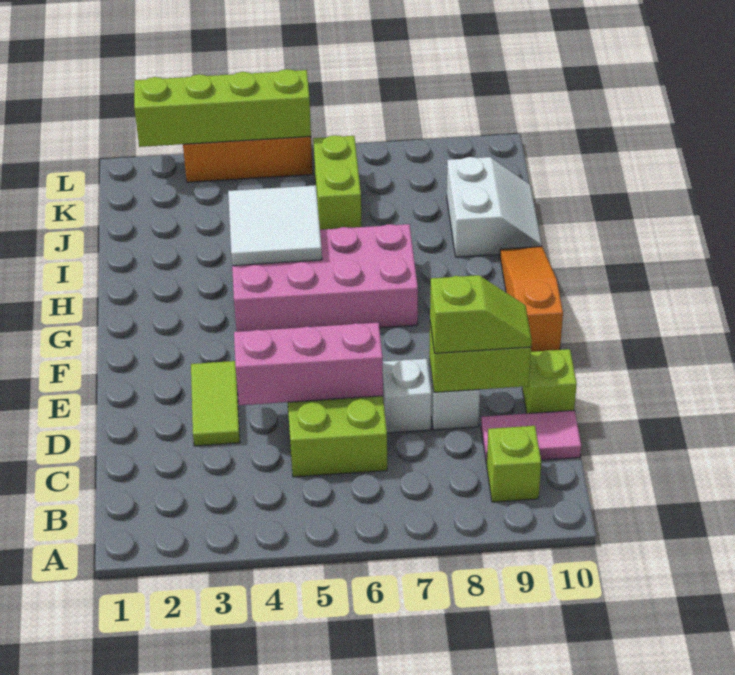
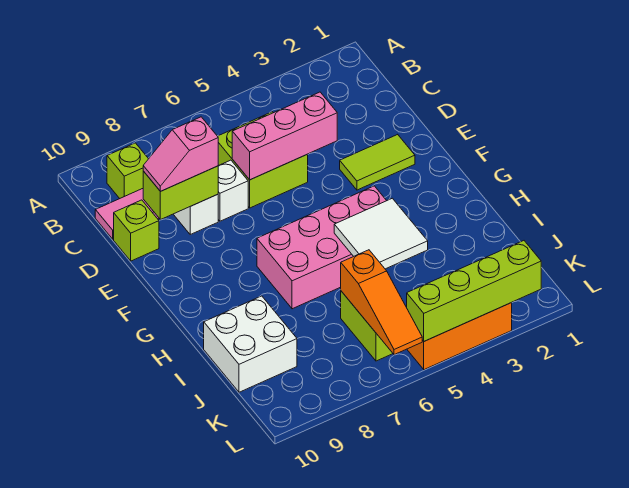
lime 1x2 tile [191,361,240,446] -> lime 1x2 tile turned to [340,134,415,190]
lime 1x2 slope [430,275,532,353] -> pink 1x2 slope [143,117,218,191]
orange 1x3 slope [500,247,563,352] -> orange 1x3 slope moved to [341,250,422,355]
white 2x2 slope [447,157,542,257] -> white 2x2 brick [204,296,297,392]

